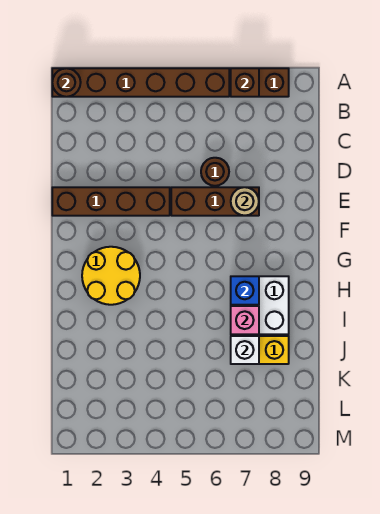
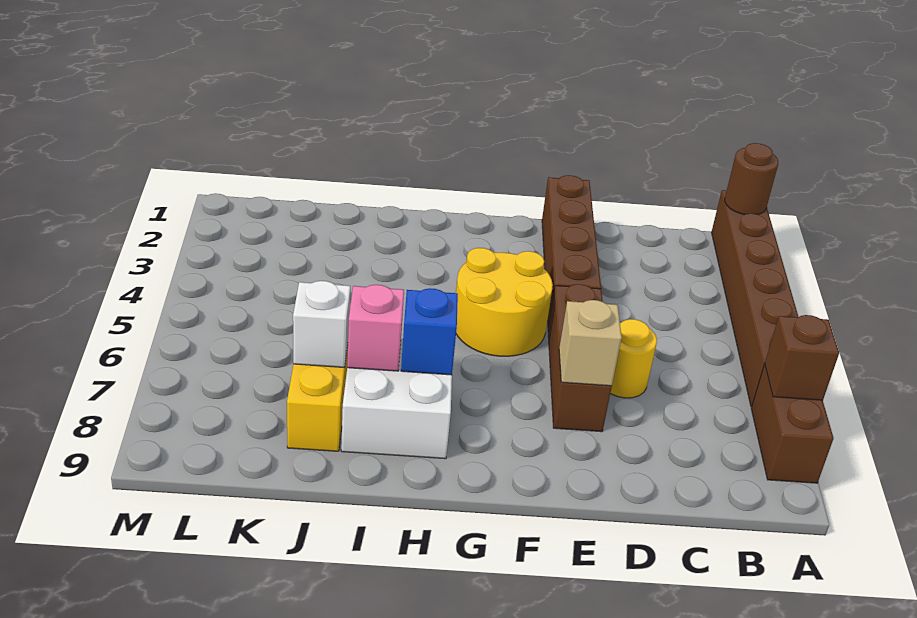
brown 1x1 round brick [201,158,229,186] -> yellow 1x1 round brick [610,319,657,398]
tan 1x1 round brick [231,187,259,216] -> tan 1x1 brick [559,300,622,386]
yellow 2x2 round brick [82,247,140,305] -> yellow 2x2 round brick moved to [456,248,553,356]

